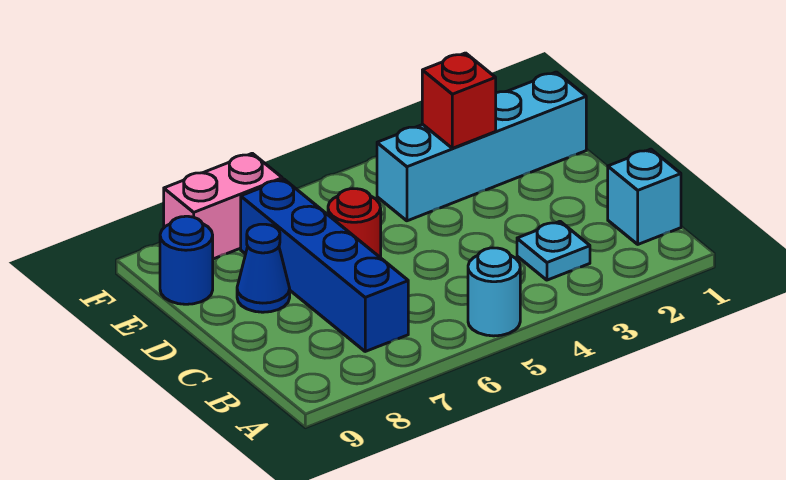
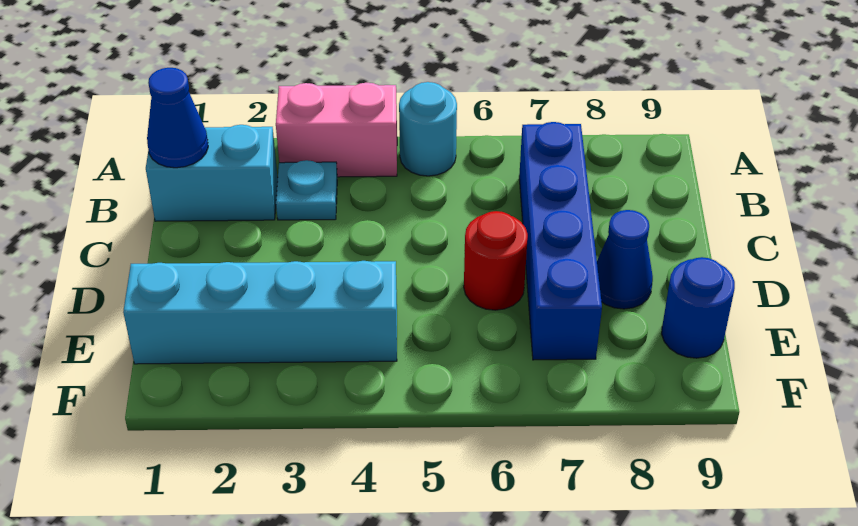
cyan 1x1 brick [608,149,681,244] -> cyan 1x2 brick [146,125,278,221]
none -> blue 1x1 cone [147,68,208,168]
red 1x1 brick [422,53,496,148] -> none
pink 1x2 brick [164,153,282,259] -> pink 1x2 brick moved to [276,83,397,177]

